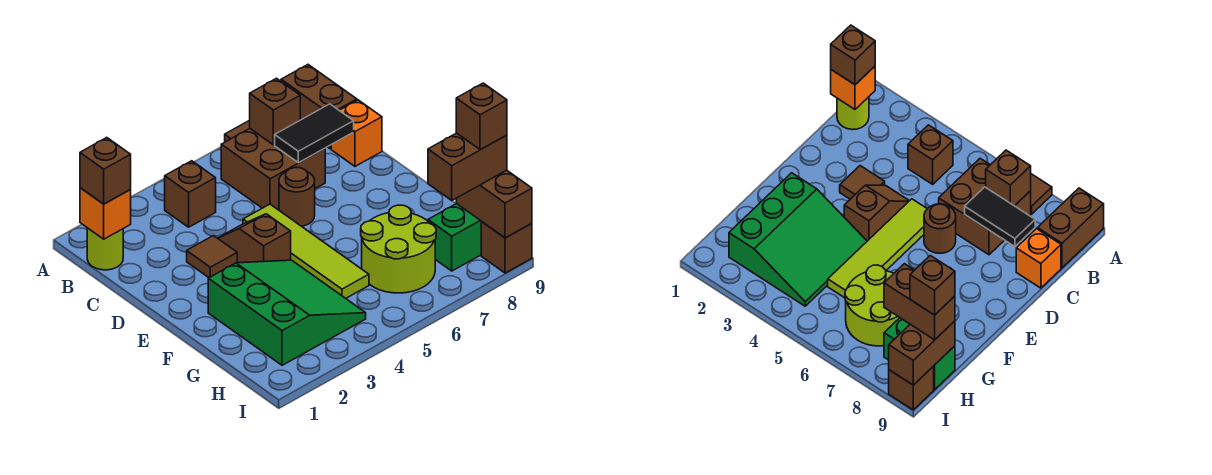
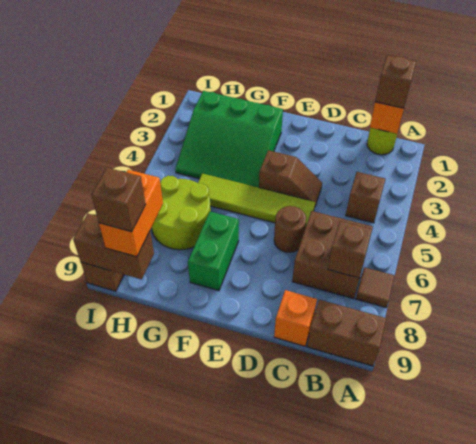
black 1x2 tile [275,104,354,163] -> none
brown 1x1 tile [187,236,237,278] -> none
green 1x2 brick [428,204,481,271] -> green 1x2 brick moved to [188,212,239,291]
brown 1x2 brick [428,133,507,200] -> orange 1x2 brick [99,170,163,257]

